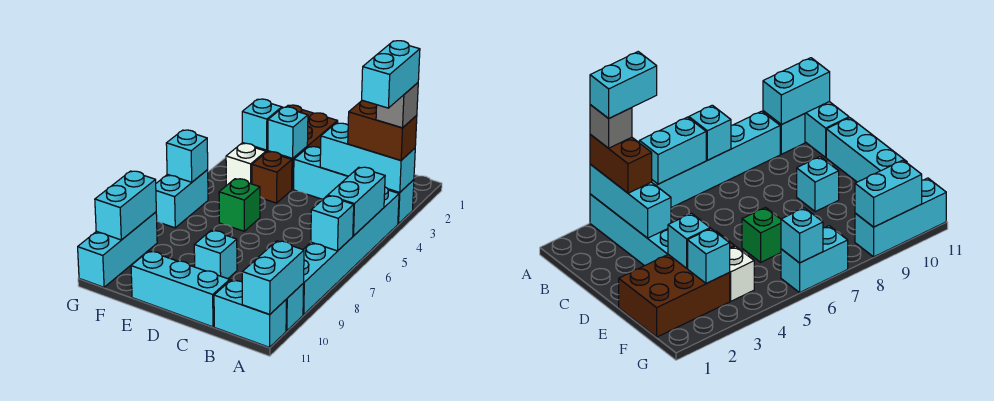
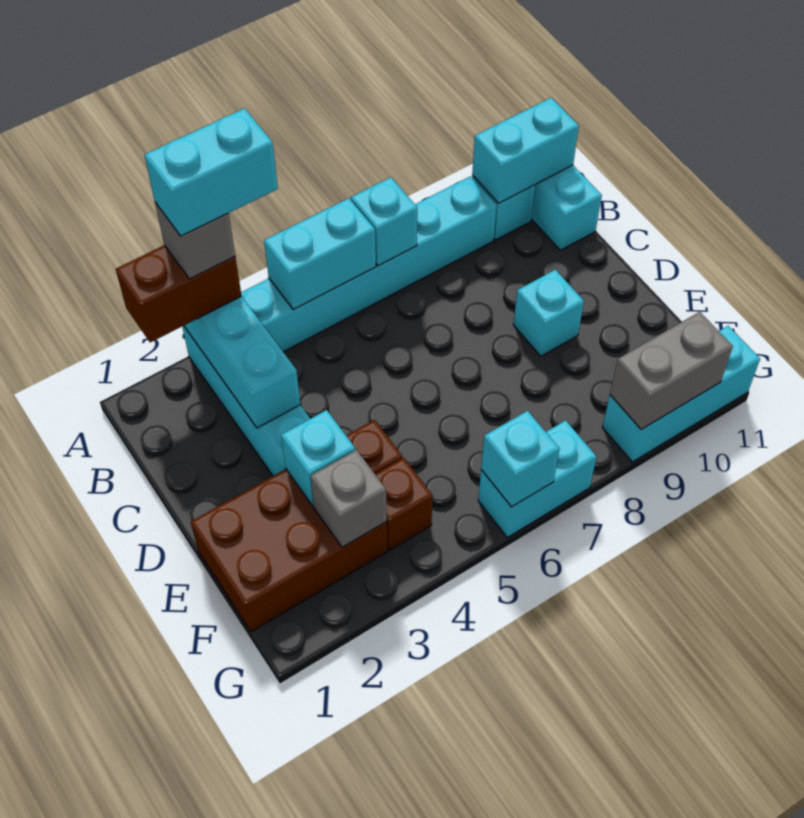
brown 1x2 brick [348,100,417,160] -> brown 1x2 brick turned to [116,245,242,342]
cyan 1x3 brick [131,251,230,327] -> none
green 1x1 brick [219,179,260,231] -> none
cyan 1x1 brick [242,99,282,150] -> grey 1x1 brick [311,450,387,547]
white 1x1 brick [226,143,266,186] -> brown 1x1 brick [375,458,433,550]
cyan 1x2 brick [95,171,156,240] -> grey 1x2 brick [610,312,733,429]

